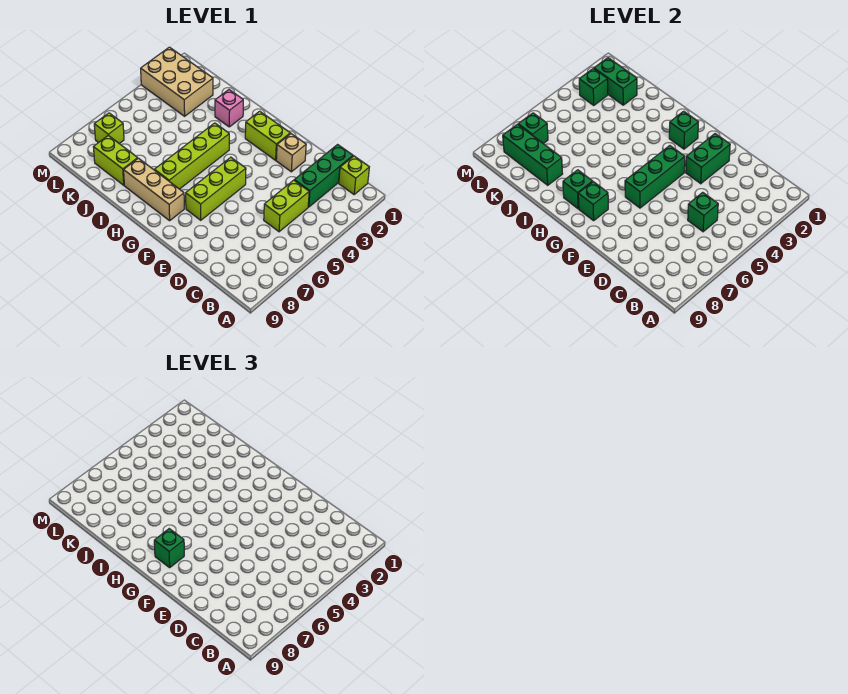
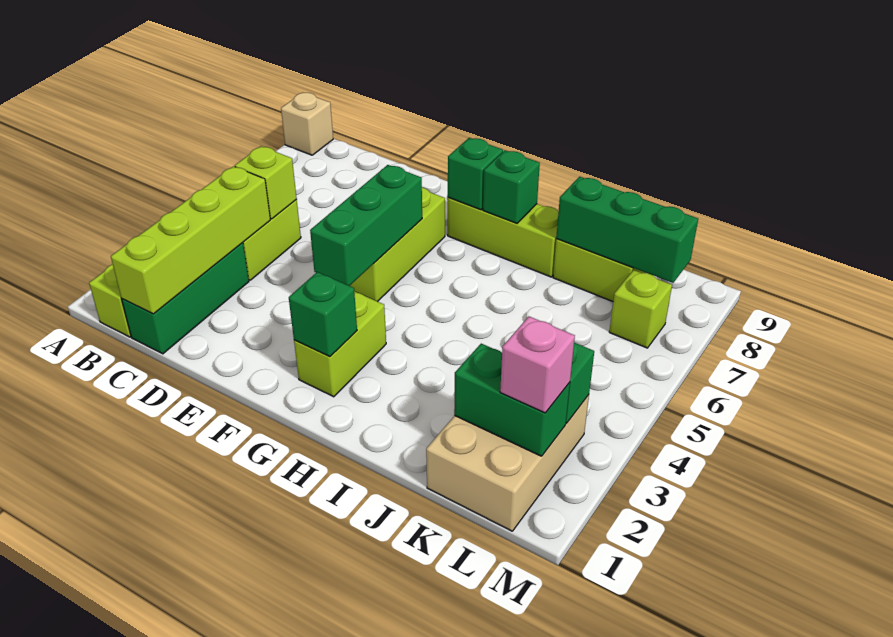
green 1x1 brick [688,192,718,232] -> lime 1x1 brick [235,146,297,219]
tan 1x1 brick [276,134,306,172] -> tan 1x1 brick moved to [281,93,333,155]
green 1x2 brick [686,134,730,184] -> none
lime 1x2 brick [245,111,290,160] -> lime 1x2 brick turned to [294,291,386,397]
tan 1x3 brick [124,158,184,221] -> lime 1x3 brick [448,197,559,277]
green 1x1 brick [154,529,184,568] -> none
lime 1x4 brick [155,123,229,189] -> lime 1x4 brick moved to [111,166,270,314]
pink 1x1 brick [215,90,243,127] -> pink 1x1 brick moved to [500,316,575,413]
tan 2x3 brick [141,47,213,116] -> tan 2x3 brick turned to [426,395,589,531]
green 1x1 brick [518,113,548,144] -> none

